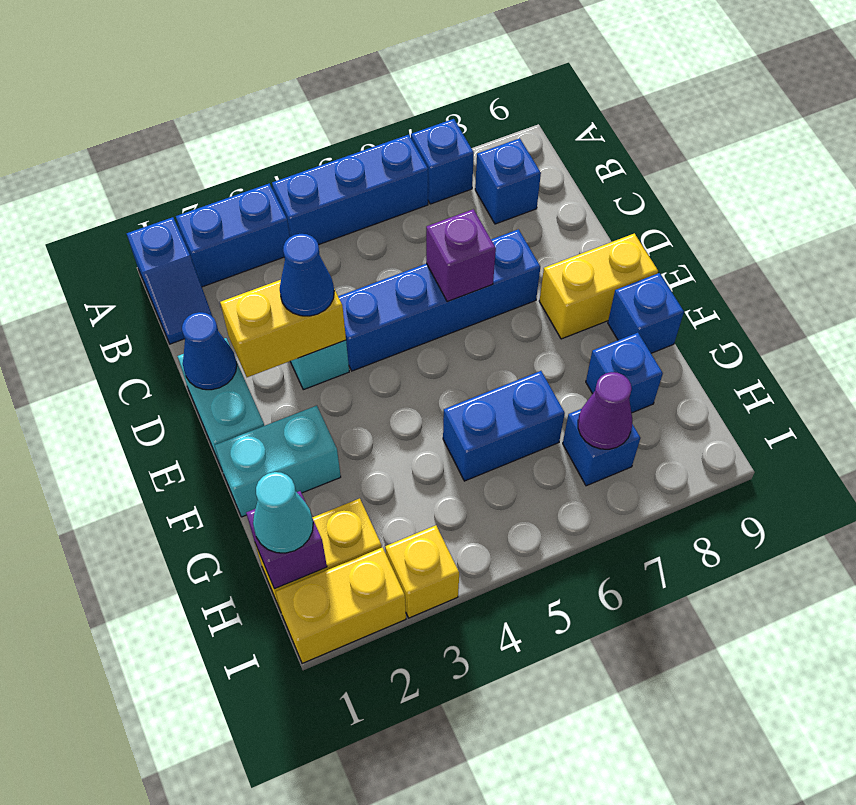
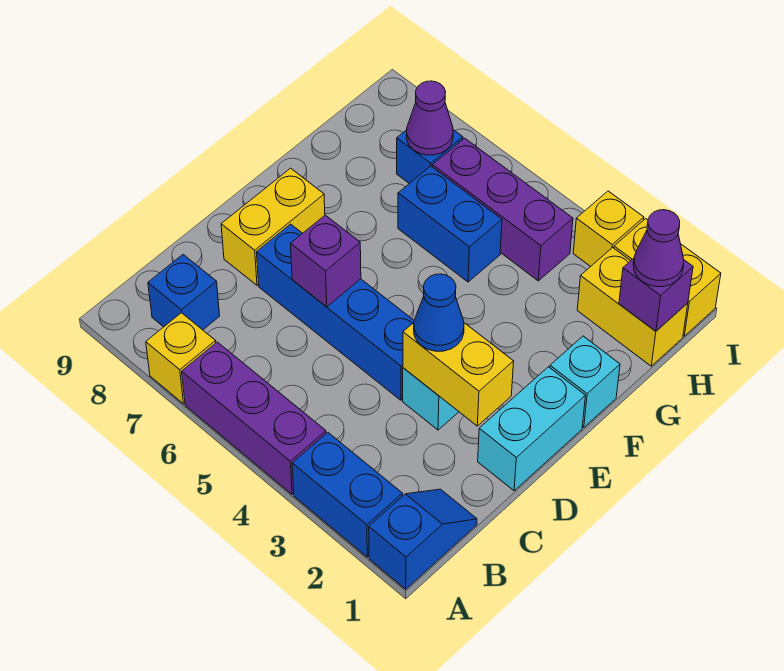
blue 1x3 brick [272,135,428,245] -> purple 1x3 brick [182,342,326,494]
blue 1x1 brick [411,119,474,204] -> yellow 1x1 brick [146,313,216,404]
blue 1x1 cone [182,312,237,390] -> none
yellow 1x2 brick [539,233,658,339] -> yellow 1x2 brick turned to [221,168,325,285]
cyan 1x2 brick [215,406,341,517] -> cyan 1x1 brick [550,336,620,428]
blue 1x1 brick [608,273,684,353] -> none
blue 1x1 brick [586,333,663,413] -> none
cyan 1x1 cone [253,472,313,553] -> purple 1x1 cone [633,210,684,287]
none -> purple 1x3 brick [432,138,573,281]

